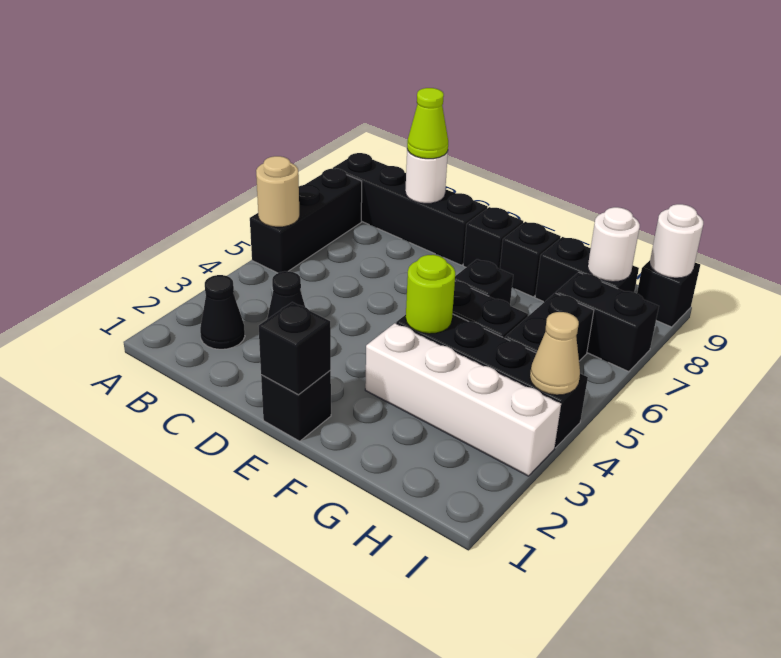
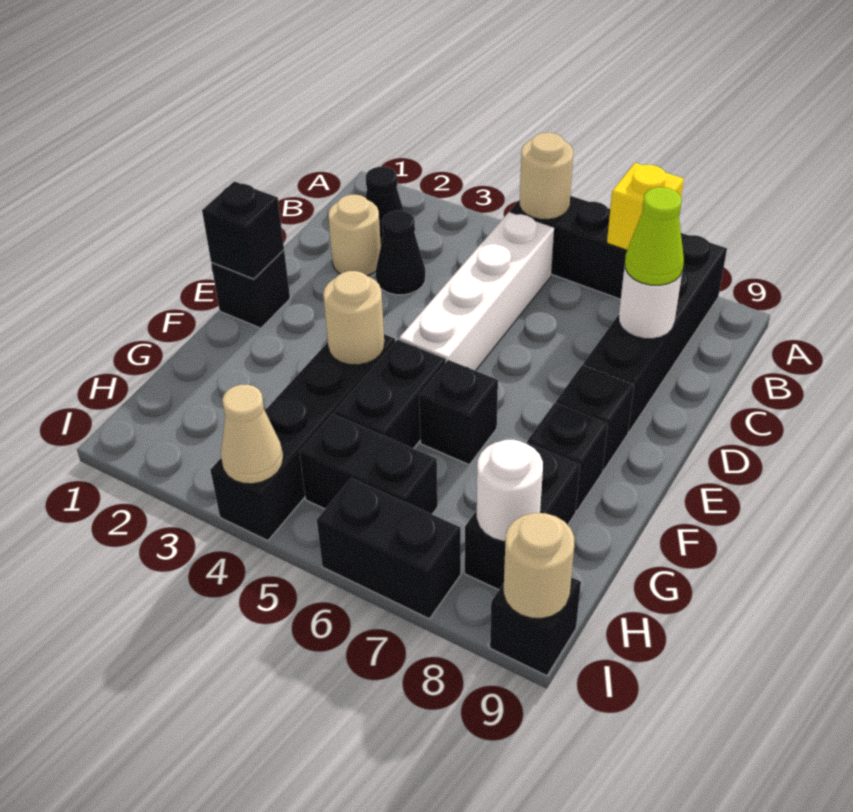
none -> yellow 1x1 brick [607,163,684,250]
none -> tan 1x1 round brick [328,195,381,276]
white 1x4 brick [365,323,561,476] -> white 1x4 brick moved to [399,212,554,371]
lime 1x1 round brick [406,255,455,334] -> tan 1x1 round brick [323,271,384,365]
black 1x2 brick [556,272,659,372] -> black 1x2 brick turned to [317,478,461,619]
white 1x1 round brick [650,204,703,278] -> tan 1x1 round brick [503,513,574,619]

